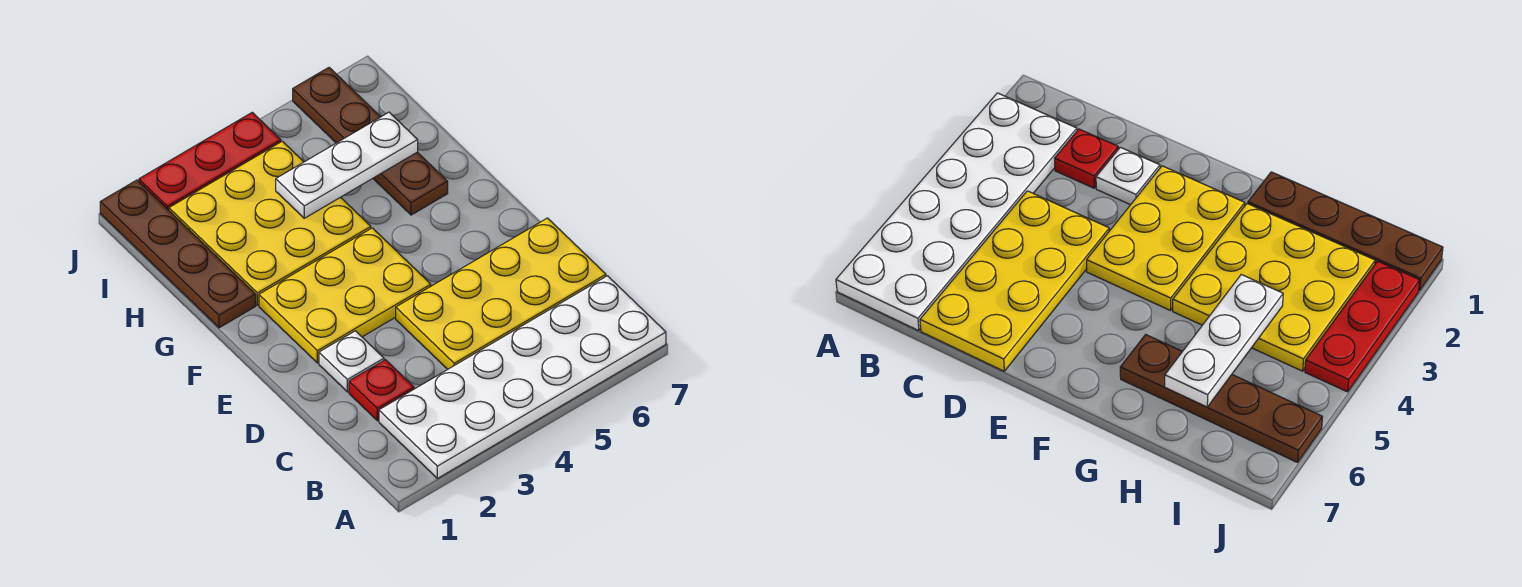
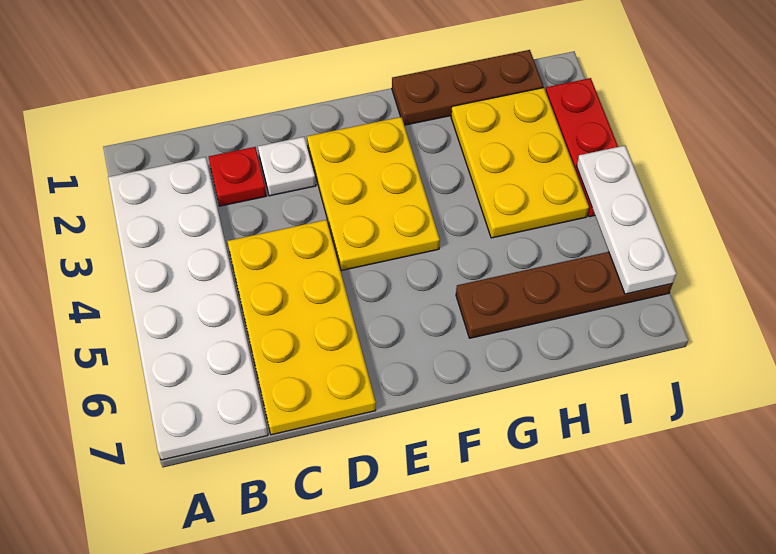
brown 1x4 plate [100,180,256,328] -> brown 1x3 plate [392,50,543,125]
yellow 3x3 plate [169,141,371,305] -> yellow 2x3 plate [451,88,589,238]
white 1x3 plate [276,112,418,218] -> white 1x3 plate moved to [577,146,677,294]

